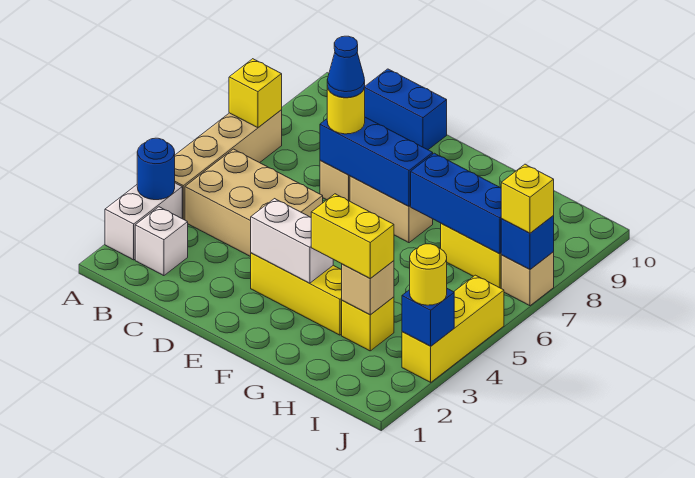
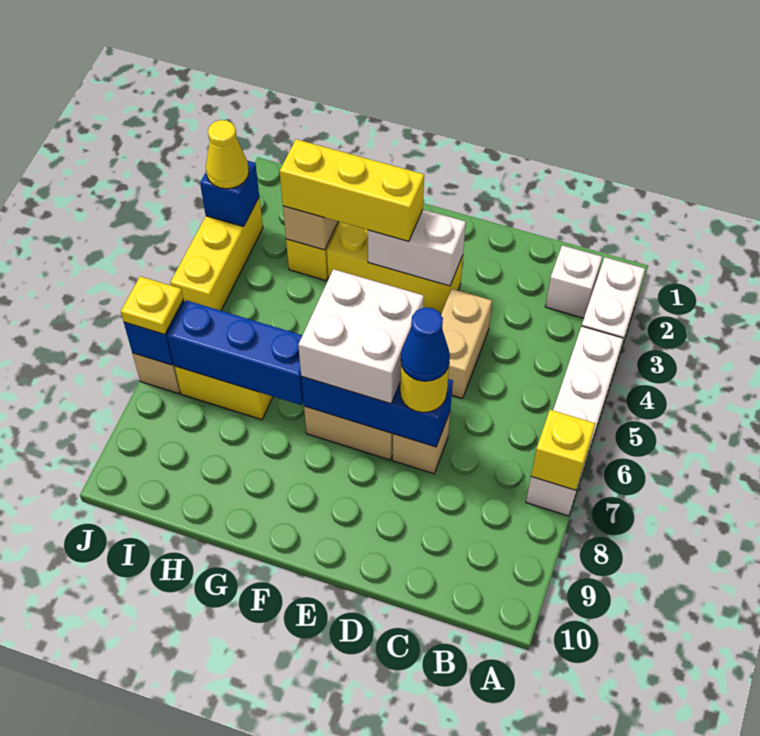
blue 1x1 round brick [137,138,175,200] -> none
tan 1x4 brick [175,110,282,220] -> white 1x4 brick [526,326,623,516]
tan 2x3 brick [185,149,323,257] -> tan 1x2 brick [441,289,492,399]
blue 1x2 brick [365,69,447,150] -> none
none -> white 2x2 brick [298,269,424,404]
yellow 1x2 brick [311,194,394,278] -> yellow 1x3 brick [280,139,424,242]
yellow 1x1 round brick [410,244,447,305] -> yellow 1x1 cone [206,120,249,189]
yellow 1x1 brick [501,164,554,233] -> yellow 1x1 plate [121,276,184,334]

